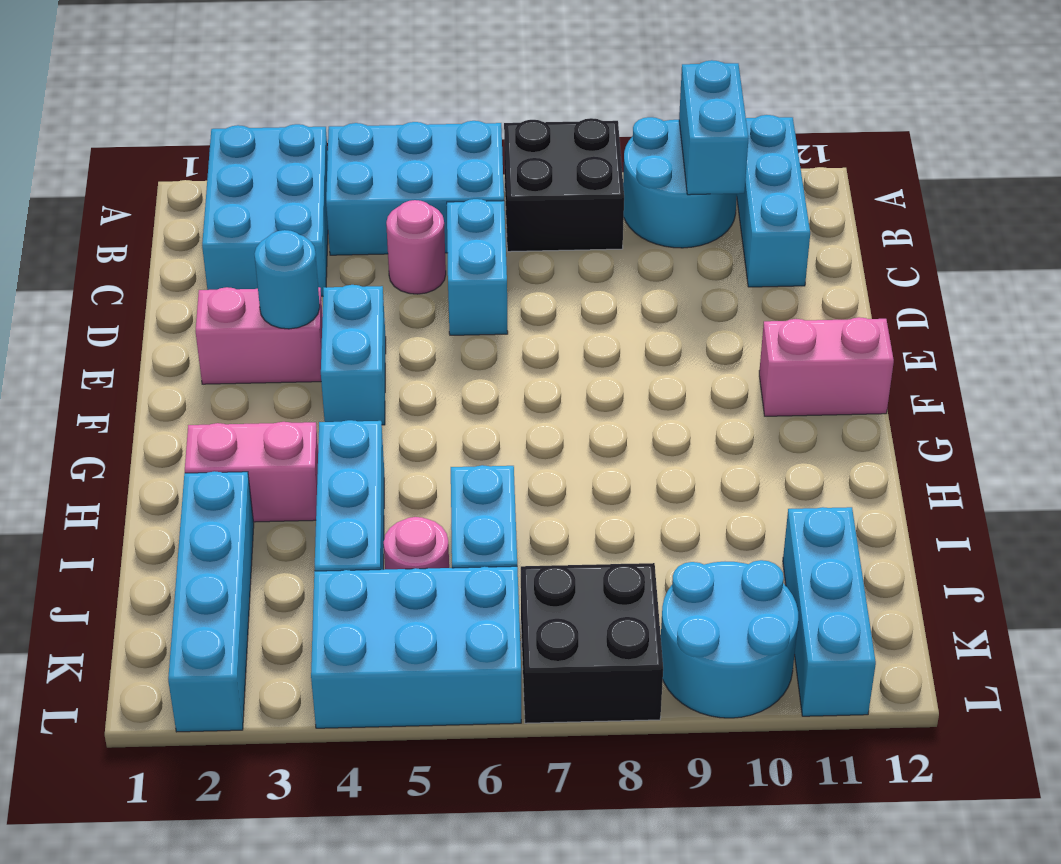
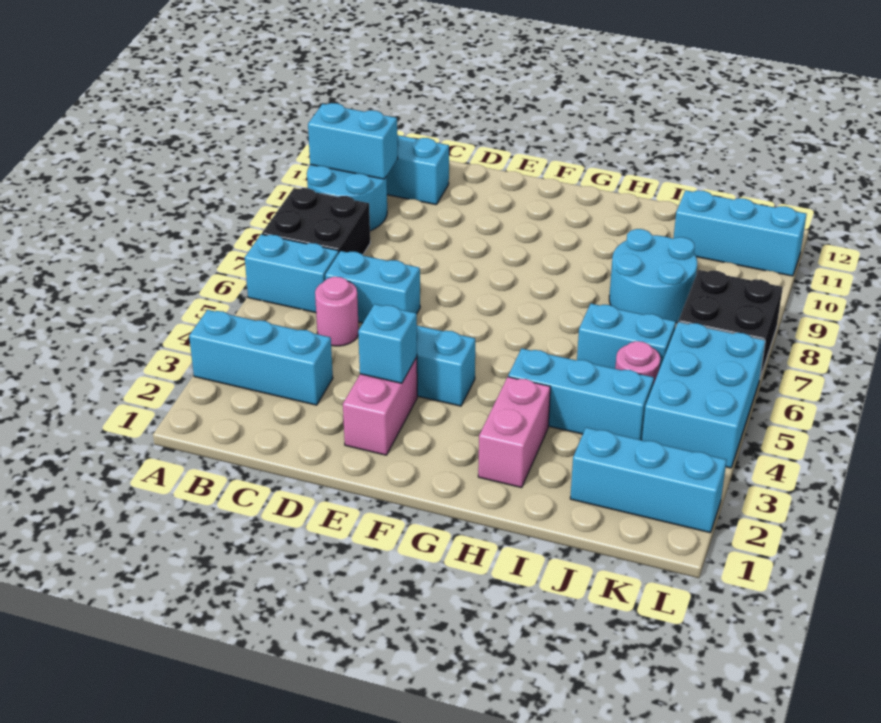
cyan 2x3 brick [202,124,328,296] -> cyan 1x3 brick [189,310,333,405]
cyan 2x3 brick [326,121,504,255] -> cyan 1x2 brick [245,234,339,313]
cyan 1x1 round brick [254,230,320,329] -> cyan 1x1 brick [358,304,417,383]
pink 1x2 brick [759,317,894,416] -> none
cyan 1x4 brick [168,471,254,732] -> cyan 1x3 brick [570,428,727,533]
cyan 2x2 round brick [661,560,798,718] -> cyan 2x2 round brick moved to [609,229,697,323]

